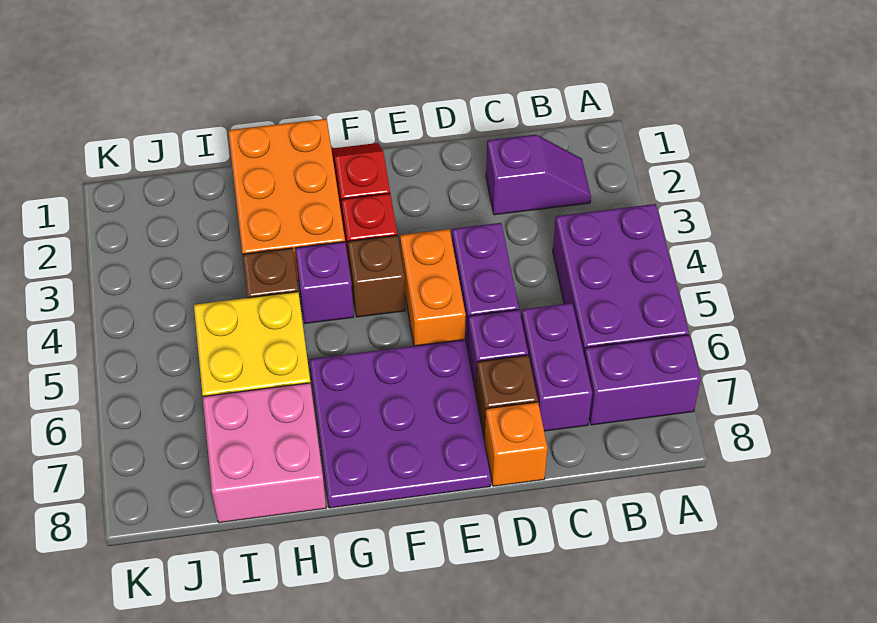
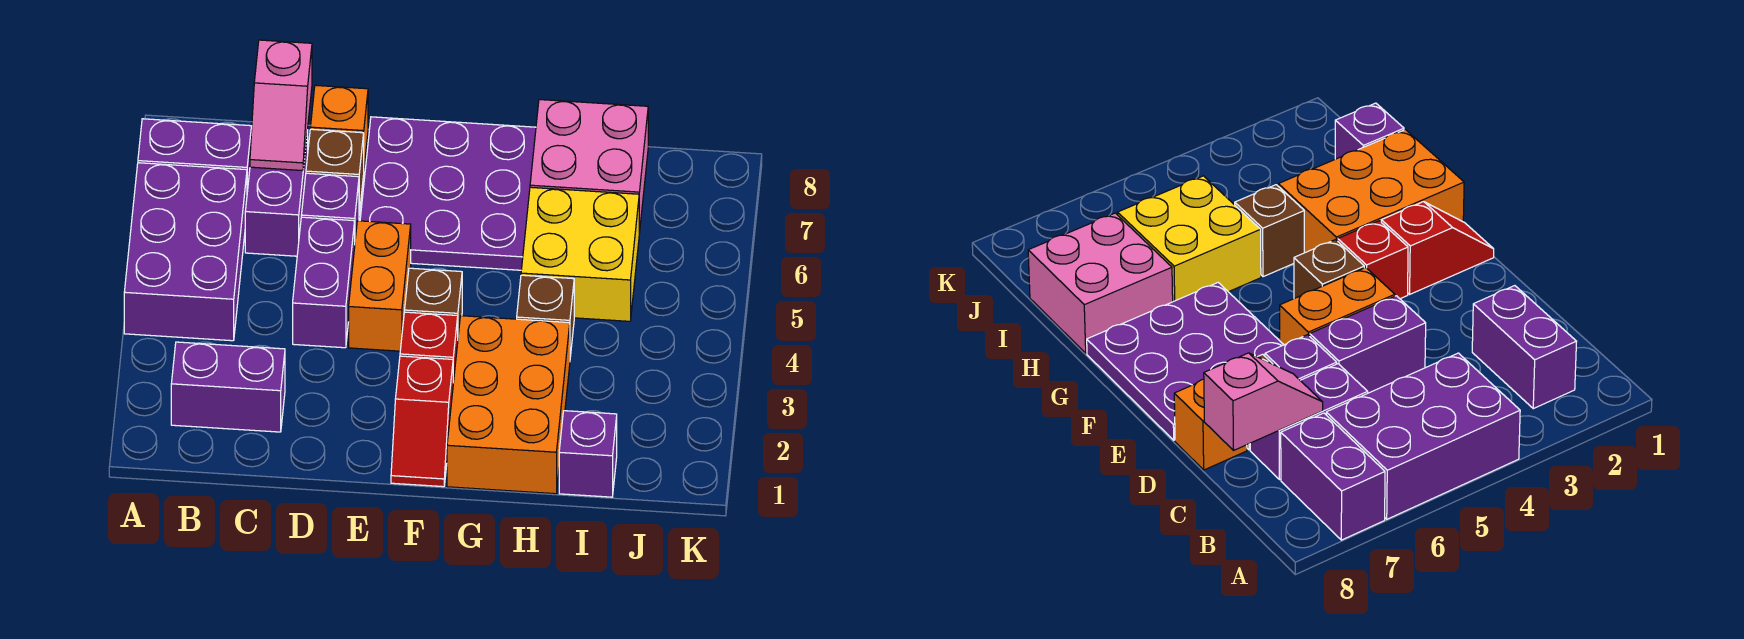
purple 1x2 slope [486,135,591,215] -> purple 1x2 brick [171,342,285,432]
none -> pink 1x2 slope [250,40,312,171]
purple 1x1 brick [295,242,354,323] -> purple 1x1 brick moved to [559,411,617,497]

